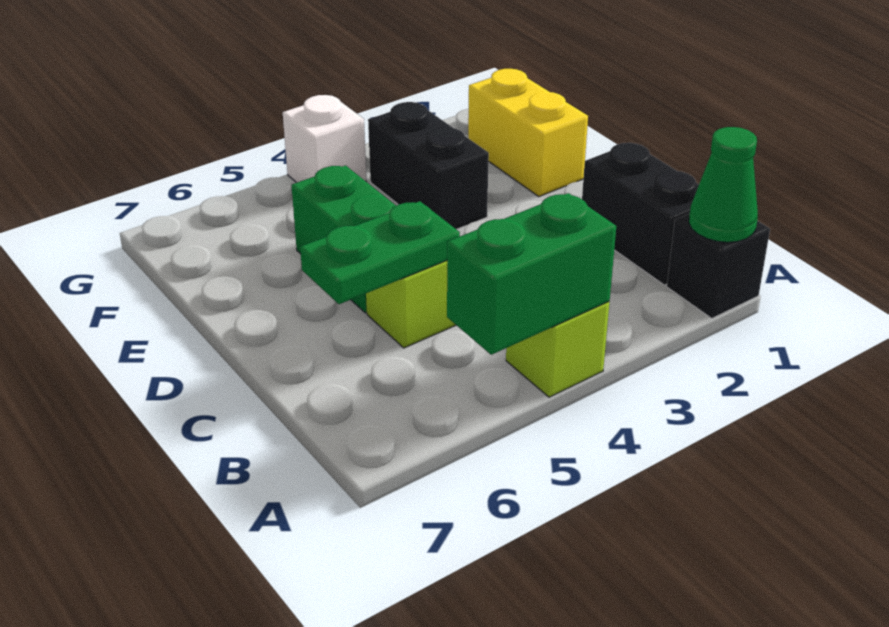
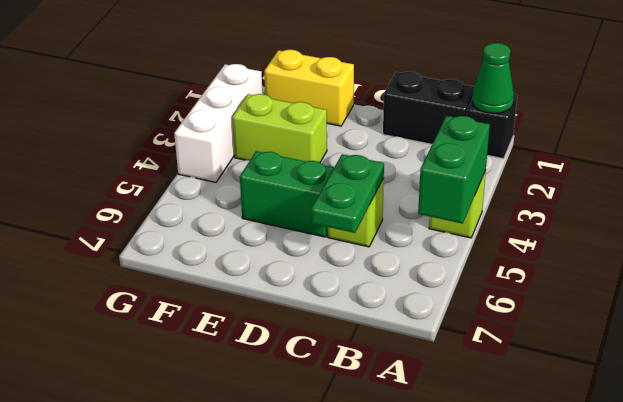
black 1x2 brick [368,102,489,229] -> lime 1x2 brick [232,94,327,162]
white 1x1 brick [283,95,366,183] -> white 1x3 brick [174,64,263,182]

